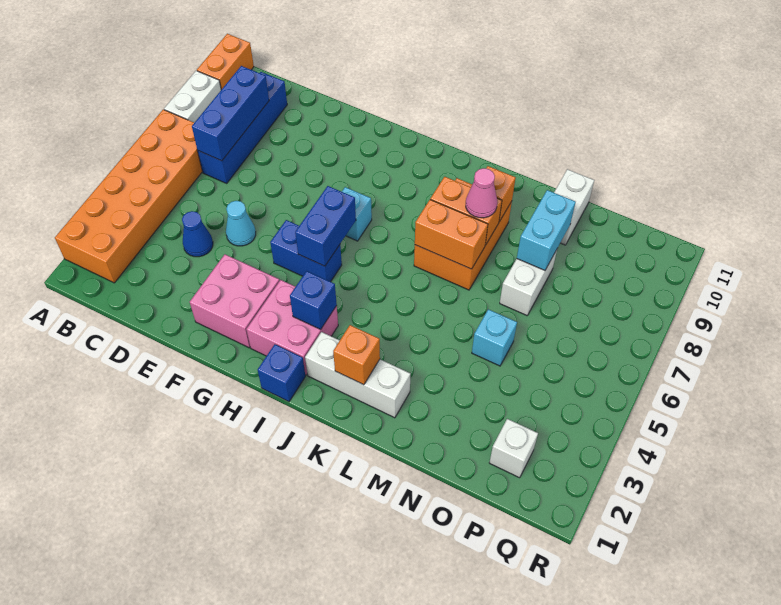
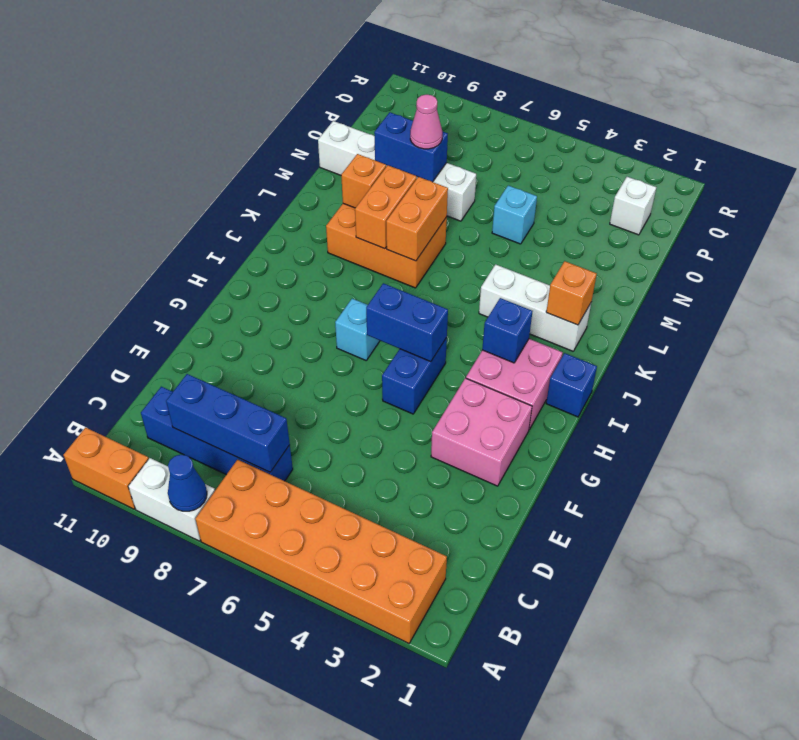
blue 1x1 cone [182,211,213,257] -> blue 1x1 cone moved to [168,455,207,511]
cyan 1x1 cone [226,201,256,246] -> none
white 1x3 brick [305,332,411,418] -> white 1x3 brick turned to [479,264,591,351]
pink 1x1 cone [466,168,497,218] -> pink 1x1 cone moved to [410,95,442,149]
cyan 1x2 brick [517,190,576,270] -> blue 1x2 brick [374,112,448,182]

